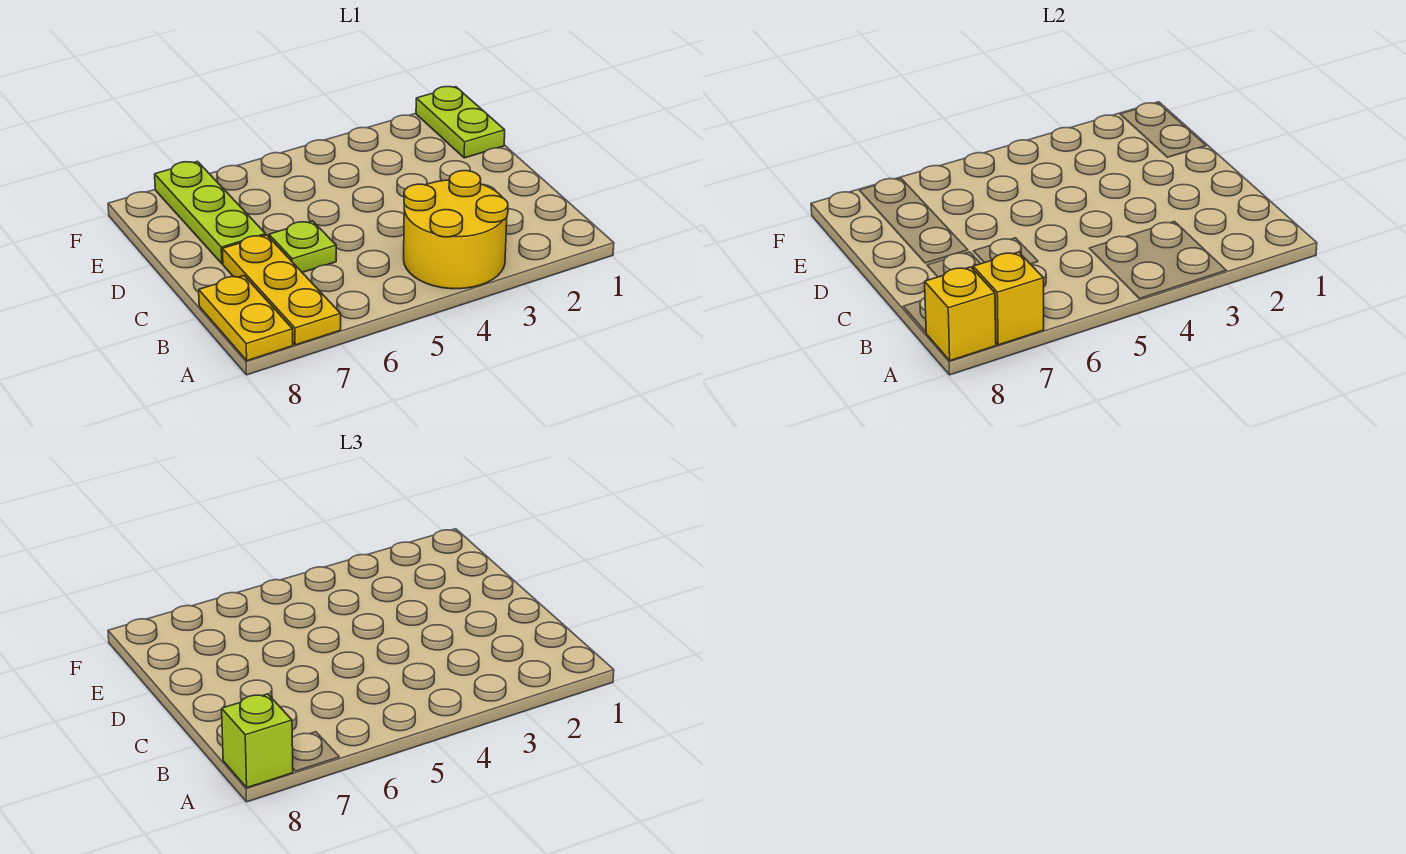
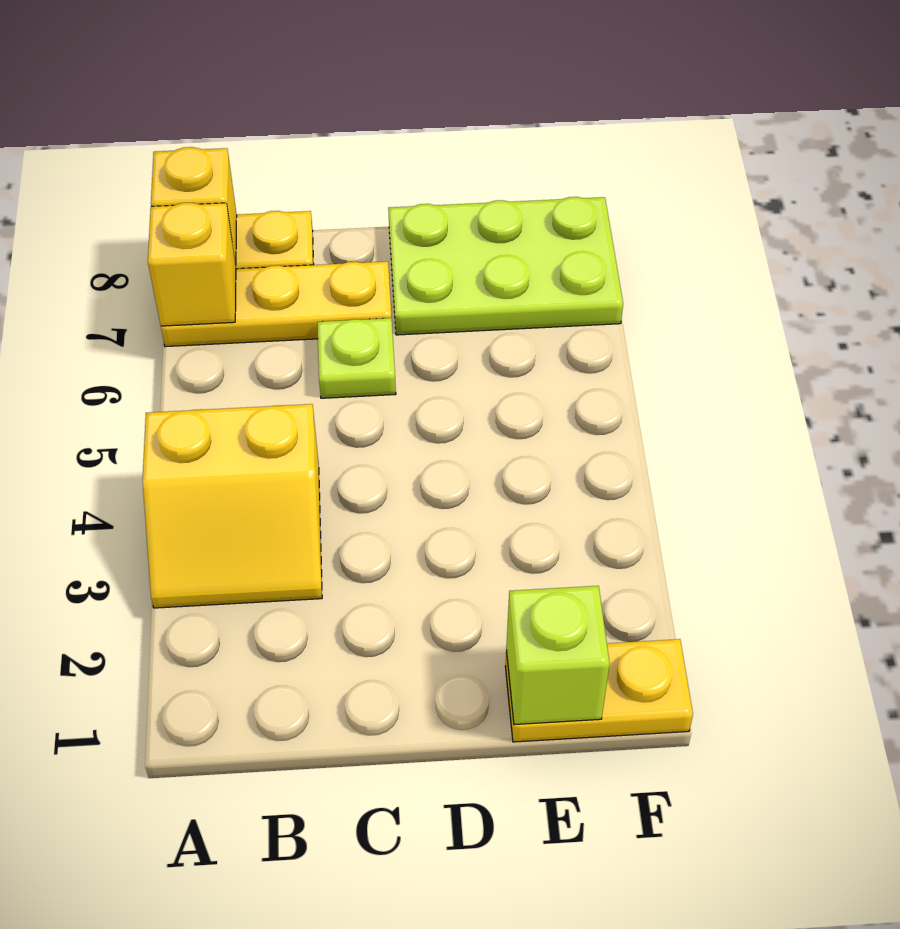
yellow 2x2 round brick [404,171,508,289] -> yellow 2x2 slope [142,404,322,608]
lime 1x1 brick [222,694,293,788] -> lime 1x1 brick moved to [506,586,610,725]
lime 1x3 plate [155,161,266,264] -> lime 2x3 plate [388,197,623,335]
lime 1x2 plate [416,87,505,158] -> yellow 1x2 plate [505,639,693,742]

